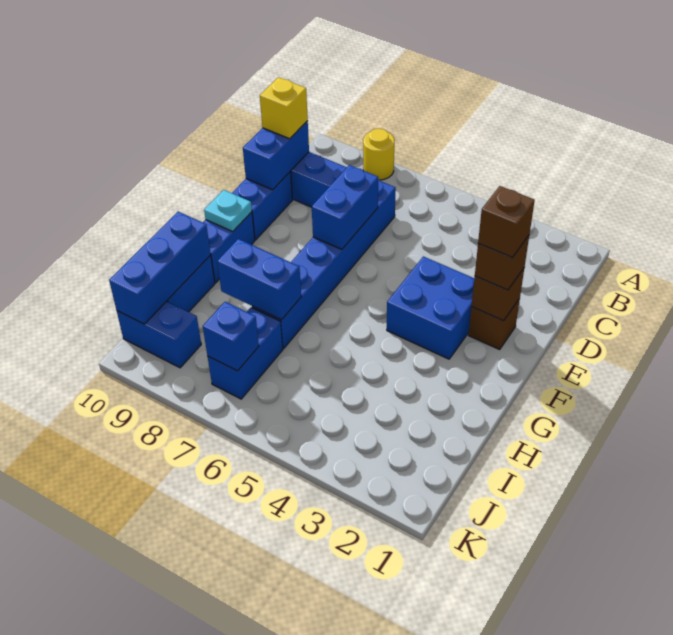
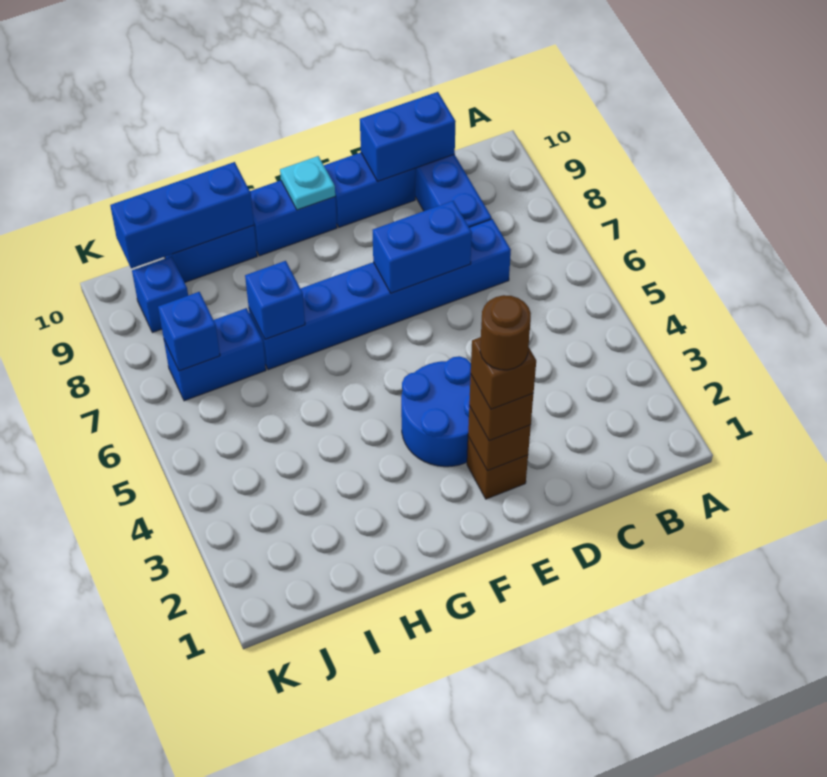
yellow 1x1 round brick [363,129,395,180] -> none
yellow 1x1 brick [260,77,308,139] -> none
none -> brown 1x1 round brick [480,295,531,370]
blue 2x2 brick [387,256,474,359] -> blue 2x2 round brick [401,356,471,467]
blue 1x2 brick [217,239,301,320] -> blue 1x1 brick [245,261,305,339]
blue 1x2 brick [117,301,201,368] -> blue 1x1 brick [132,256,188,333]

